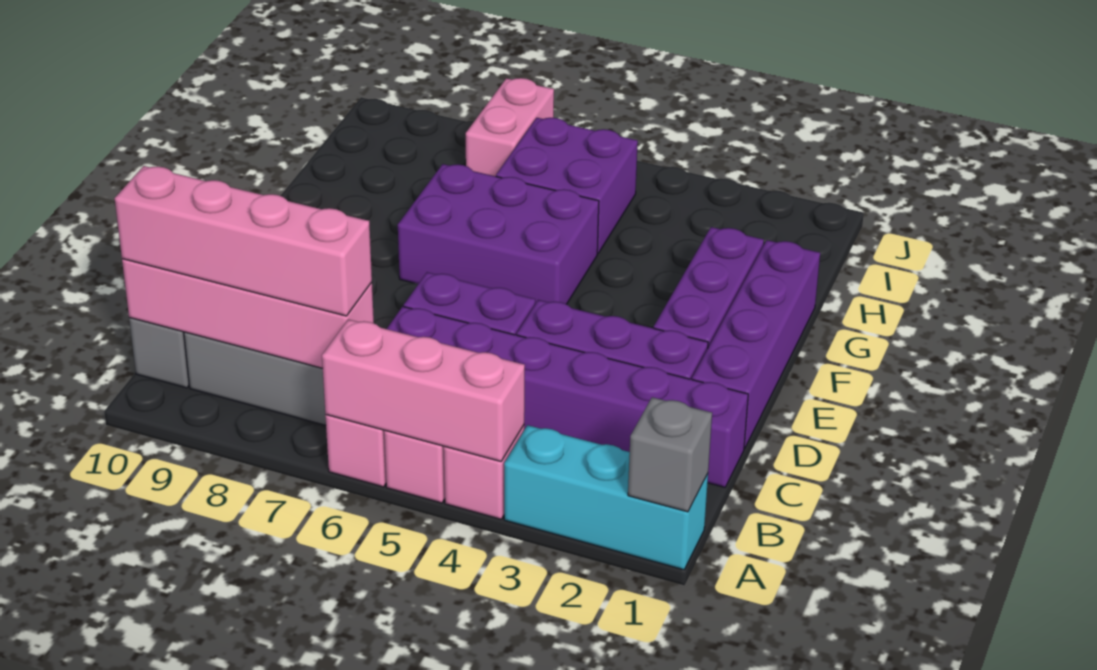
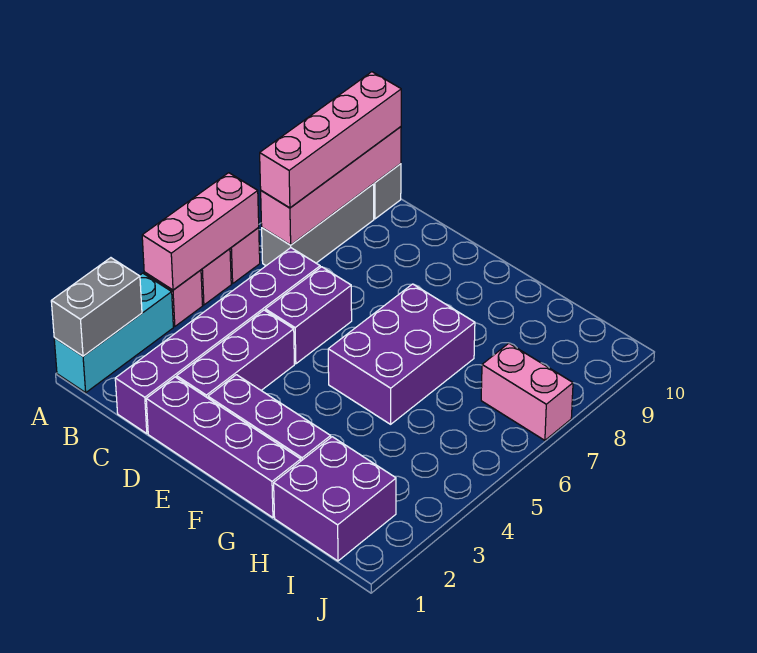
grey 1x1 brick [628,397,712,512] -> grey 1x2 brick [51,258,142,356]
purple 2x2 brick [496,118,638,254] -> purple 2x2 brick moved to [274,437,396,561]

